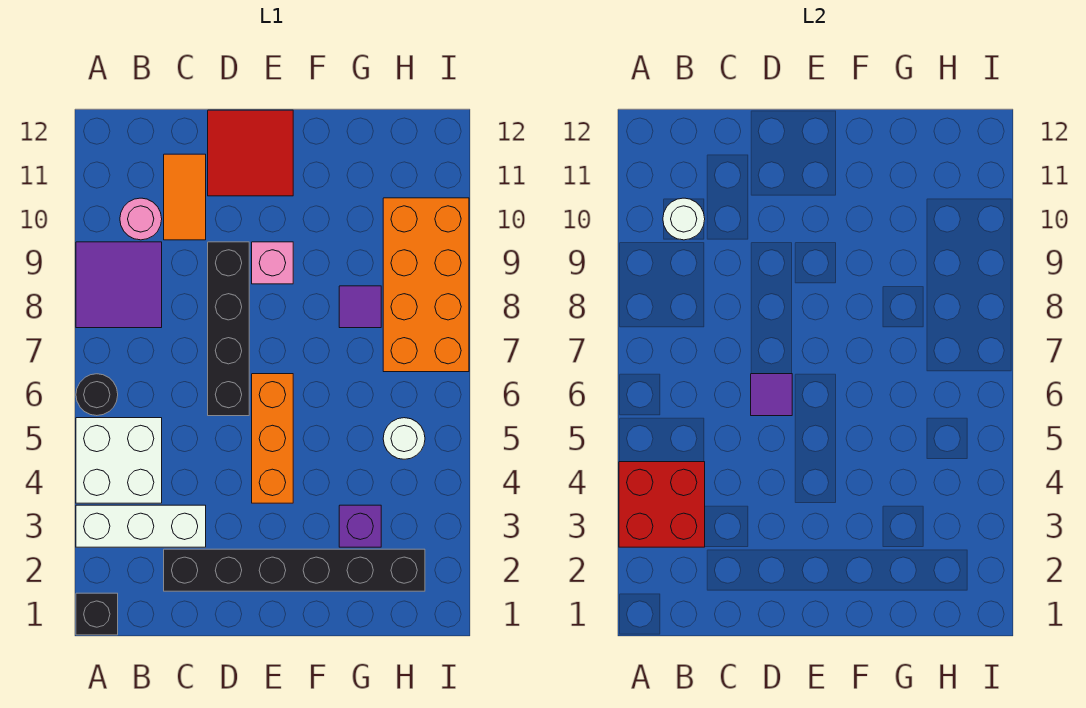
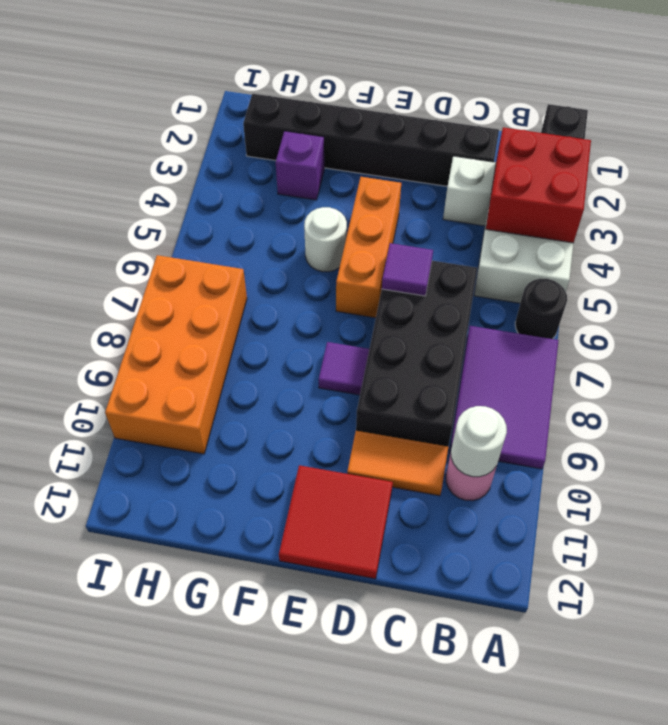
purple 2x2 tile [76,242,162,328] -> purple 2x3 tile [449,326,559,469]
orange 1x2 tile [164,154,206,240] -> orange 1x2 tile turned to [347,431,448,496]
black 1x4 brick [208,242,249,416] -> black 2x4 brick [356,261,477,446]
pink 1x1 brick [252,242,293,284] -> none
purple 1x1 tile [339,286,381,328] -> purple 1x1 tile moved to [319,342,369,395]
white 1x1 round brick [383,418,425,459] -> white 1x1 round brick moved to [304,207,347,272]

